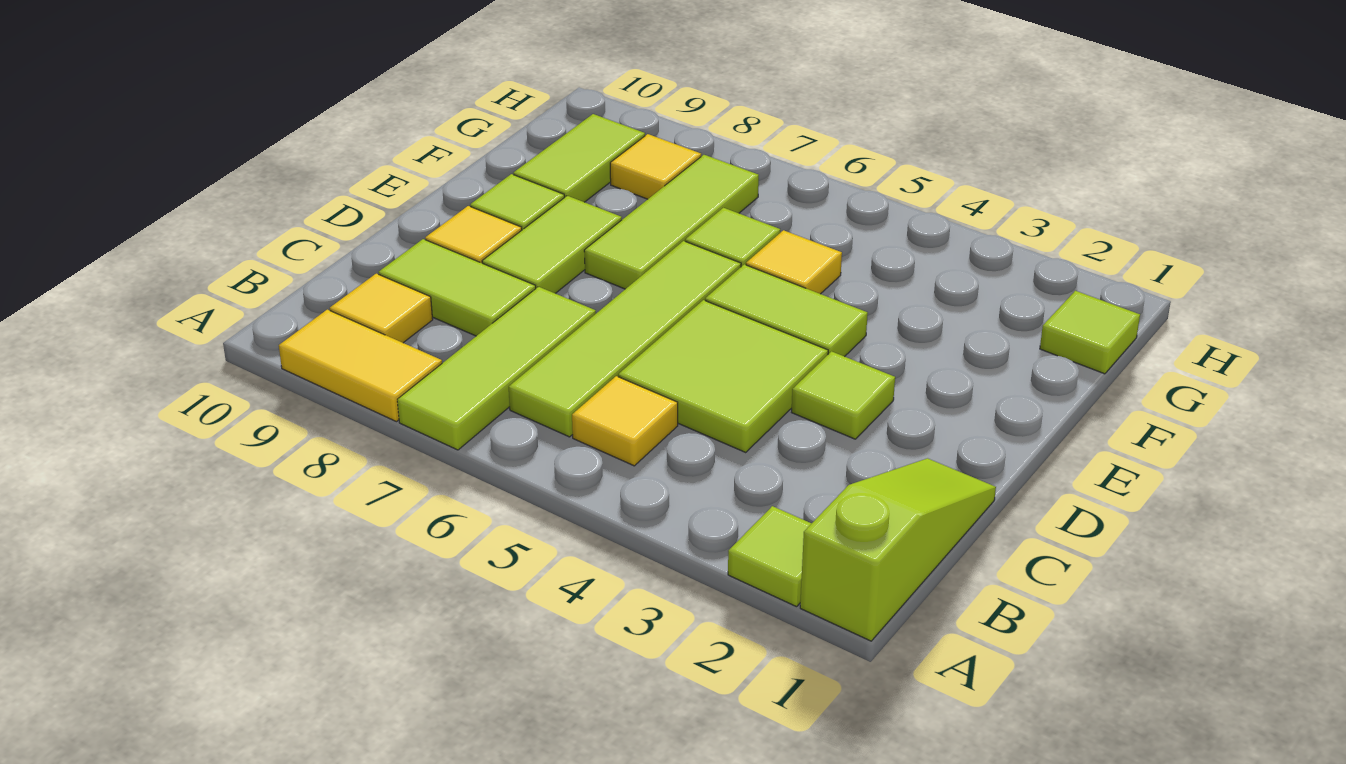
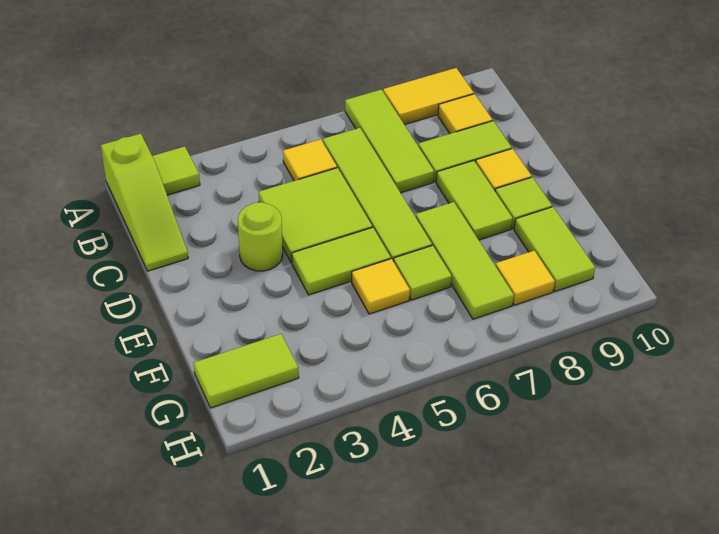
lime 1x1 tile [792,351,895,439] -> lime 1x1 round brick [238,202,283,271]
lime 1x1 tile [1040,291,1140,374] -> lime 1x2 tile [194,334,299,408]

